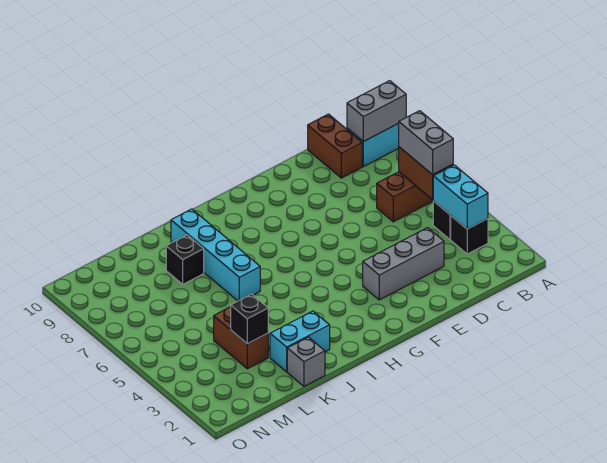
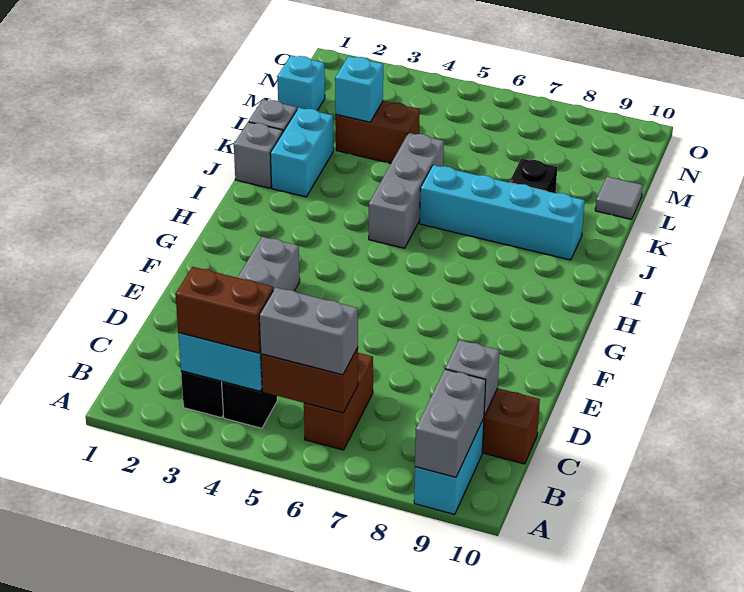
none -> brown 1x2 brick [176,267,273,353]
none -> grey 1x1 brick [445,340,500,416]
none -> grey 1x3 brick [369,133,444,248]
none -> grey 1x1 brick [234,122,283,188]
black 1x1 brick [231,294,268,344] -> cyan 1x1 brick [335,56,383,122]
none -> grey 1x1 tile [595,177,643,219]
none -> cyan 1x1 brick [277,55,325,111]

